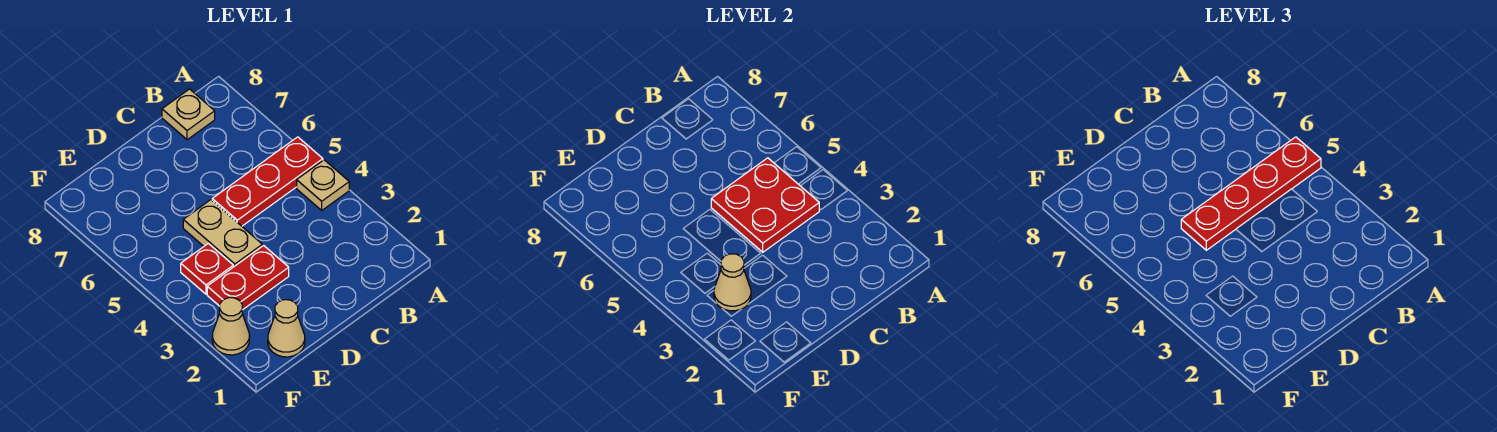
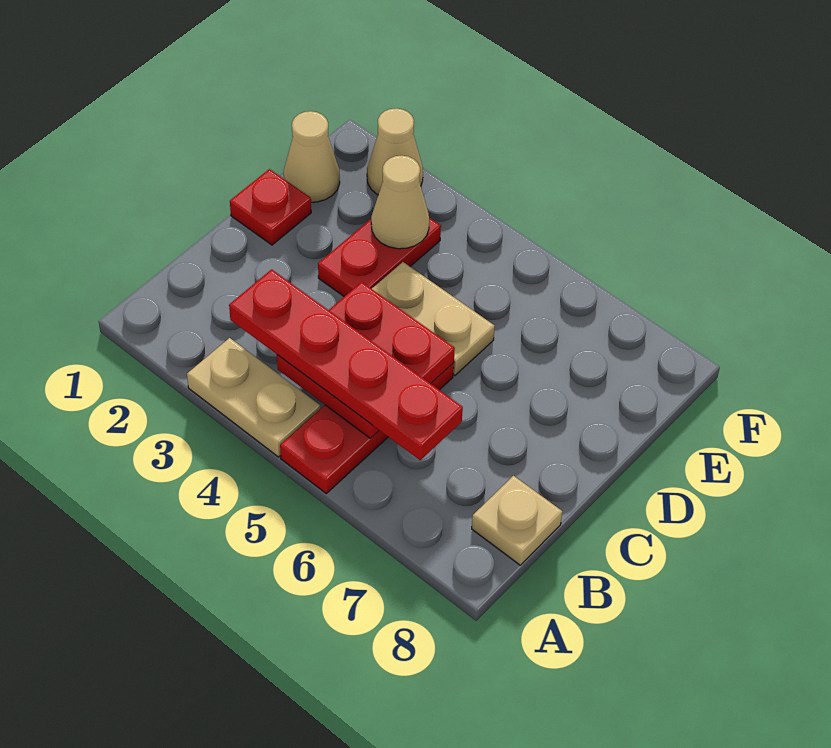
tan 1x1 plate [297,160,349,210] -> tan 1x2 plate [187,338,320,457]
red 1x4 plate [1181,137,1321,250] -> red 1x4 plate turned to [229,269,463,460]
red 1x1 plate [181,244,233,294] -> red 1x1 plate moved to [230,169,311,245]

